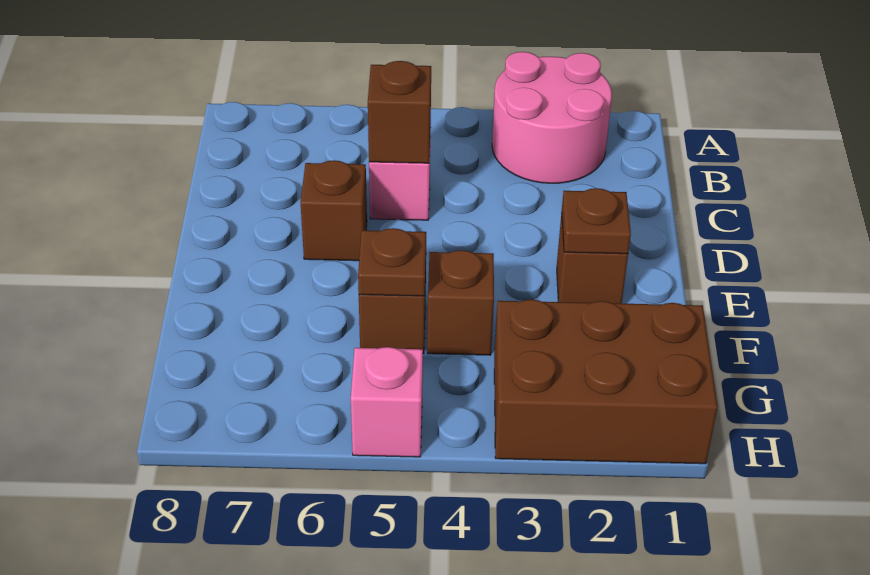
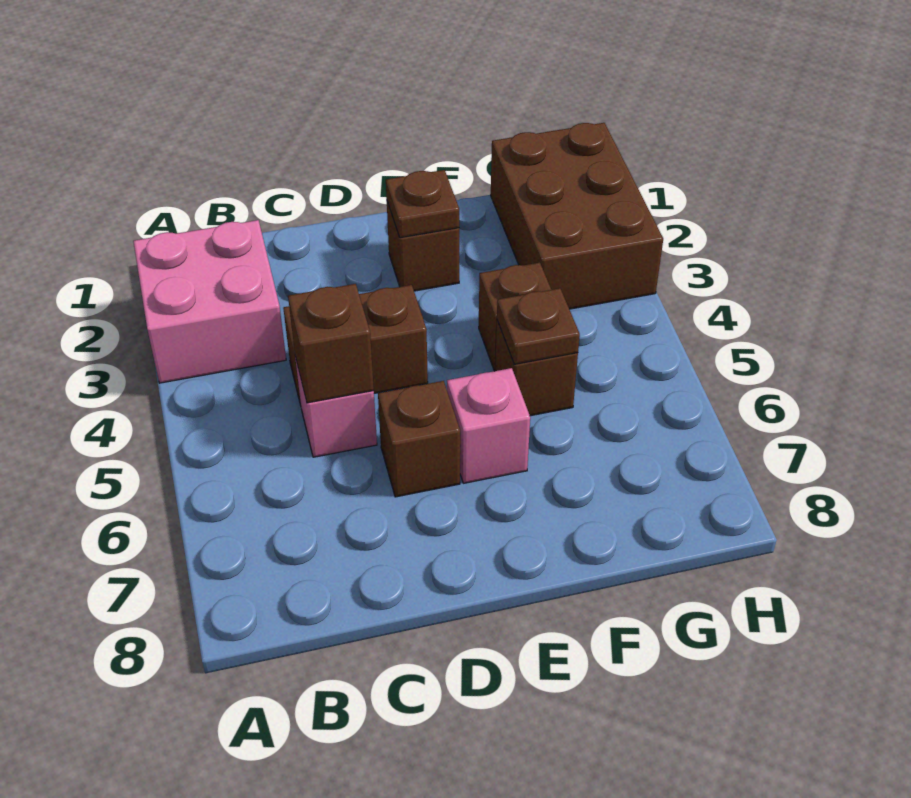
pink 2x2 round brick [492,52,612,183] -> pink 2x2 brick [133,220,286,383]
none -> brown 1x2 brick [283,285,428,405]
pink 1x1 brick [351,347,423,457] -> pink 1x1 brick moved to [447,368,530,483]

